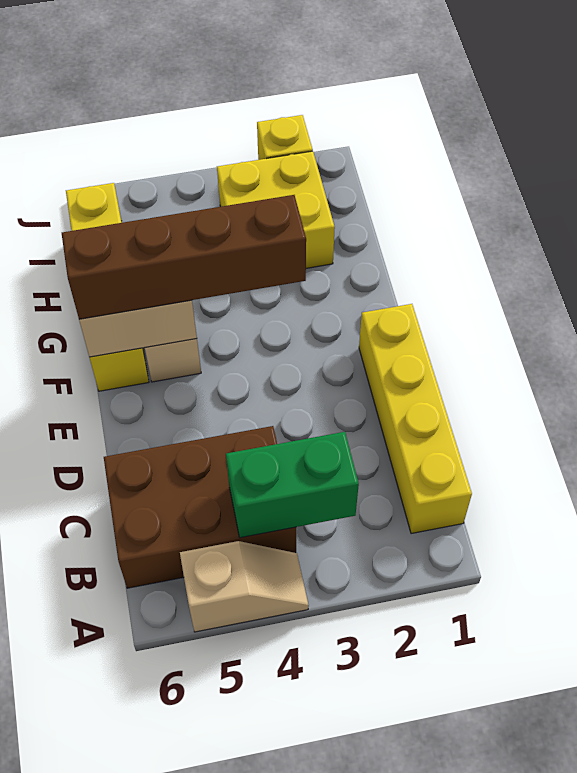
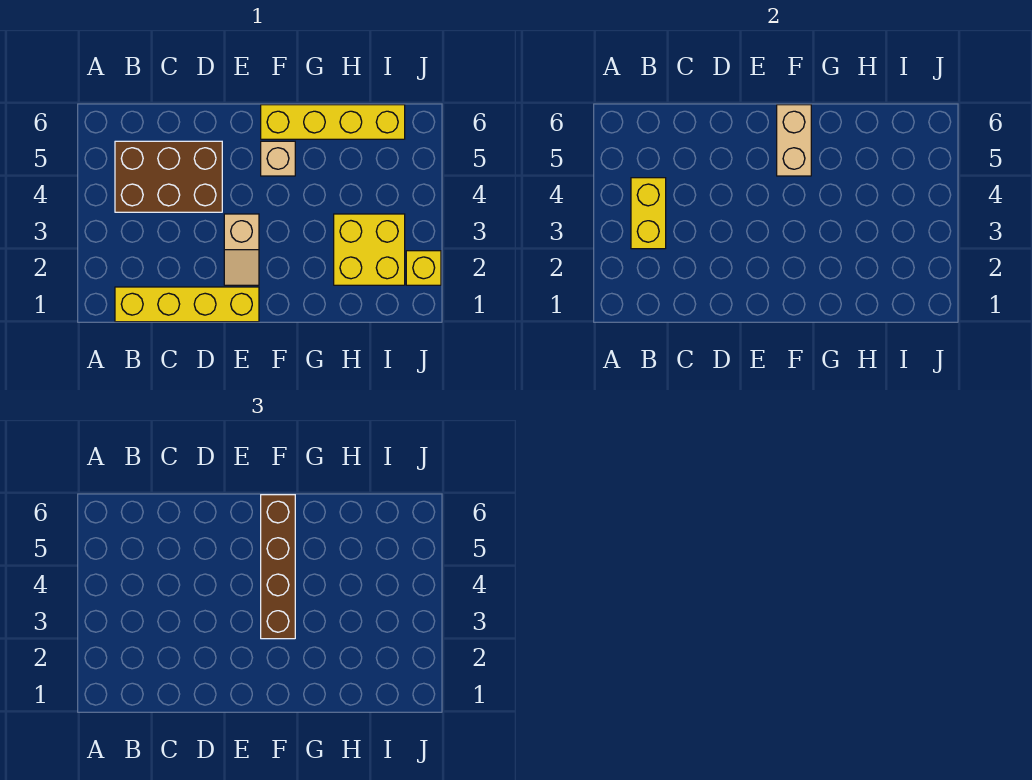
tan 1x2 slope [180,541,309,632] -> tan 1x2 slope moved to [224,214,259,285]
green 1x2 brick [226,432,359,538] -> yellow 1x2 brick [631,178,666,249]
brown 2x3 brick [104,426,296,588] -> brown 2x3 brick turned to [115,141,222,212]

